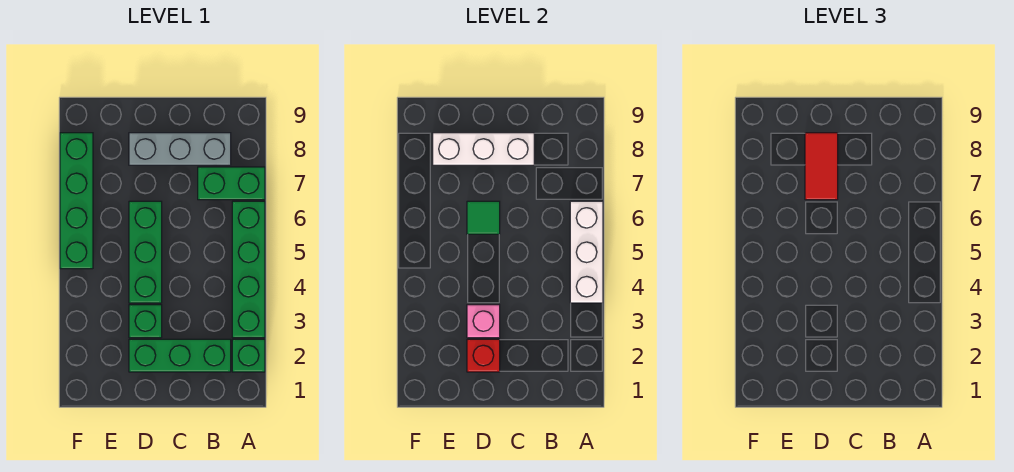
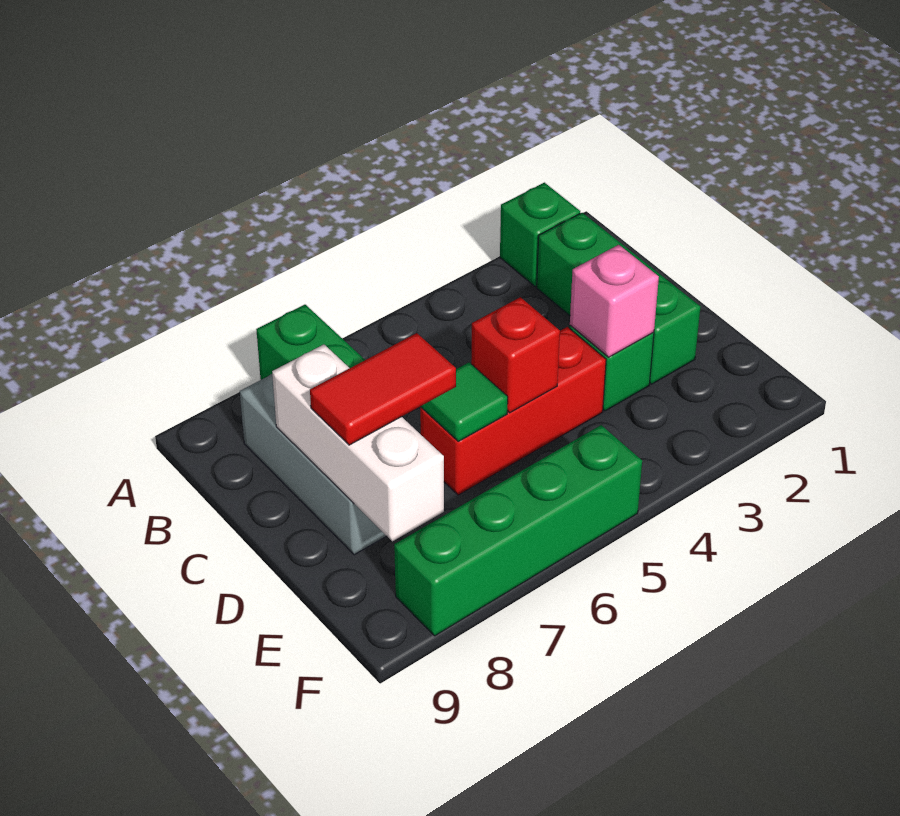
green 1x4 brick [232,201,265,338] -> none
white 1x3 brick [570,201,603,303] -> none
red 1x1 brick [467,339,500,372] -> red 1x1 brick moved to [471,297,560,413]
green 1x3 brick [129,201,162,303] -> red 1x3 brick [420,327,606,495]

